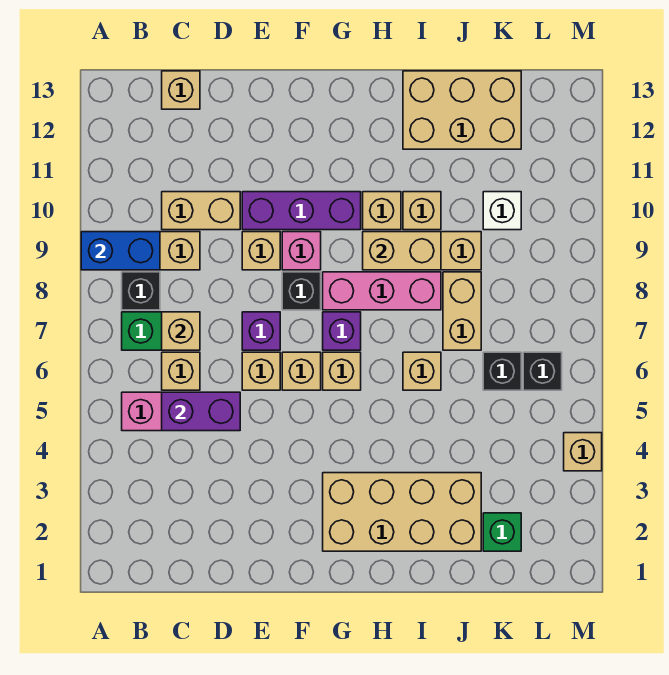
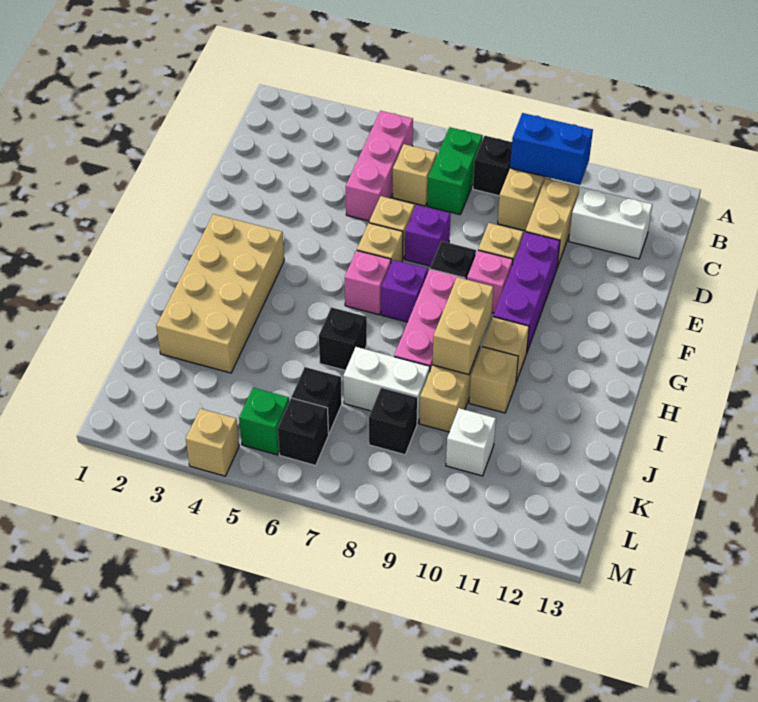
blue 1x2 brick [81,232,160,270] -> blue 1x2 brick turned to [510,113,593,185]
purple 1x2 brick [162,392,240,431] -> none
tan 1x1 brick [162,312,200,350] -> none
none -> white 1x2 brick [569,187,653,259]
tan 1x1 brick [162,71,200,109] -> none
tan 1x1 brick [323,352,361,390] -> pink 1x1 brick [345,251,391,315]
tan 1x1 brick [403,352,441,390] -> black 1x1 brick [319,307,367,370]
tan 2x3 brick [403,71,521,149] -> none
tan 1x2 brick [443,272,481,350] -> white 1x2 brick [343,347,430,423]
green 1x1 brick [483,513,521,551] -> green 1x1 brick moved to [239,388,289,455]
none -> black 1x1 brick [369,387,418,455]

